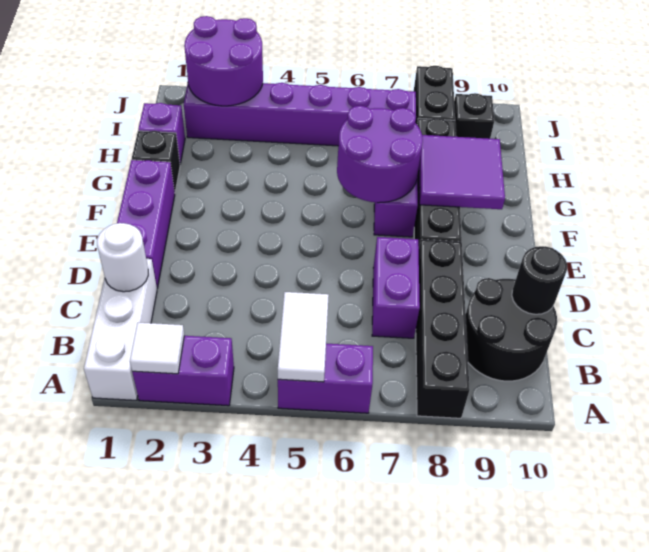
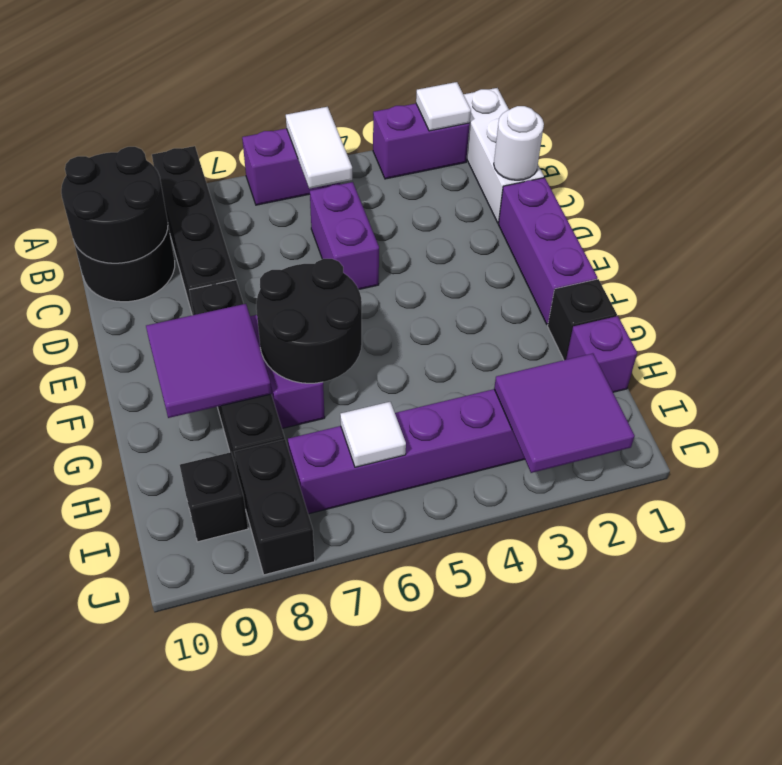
purple 1x2 brick [372,237,420,338] -> purple 1x2 brick moved to [310,182,379,290]
black 1x1 round brick [512,246,567,314] -> black 2x2 round brick [61,147,168,263]
purple 2x2 round brick [337,106,423,203] -> black 2x2 round brick [256,259,362,383]
purple 2x2 round brick [184,16,263,106] -> purple 2x2 tile [494,353,634,473]
none -> white 1x1 tile [340,402,406,467]

